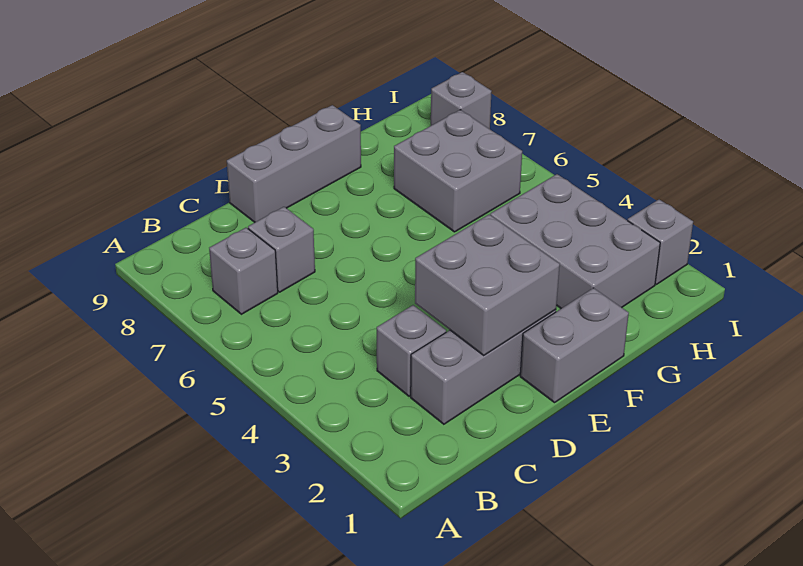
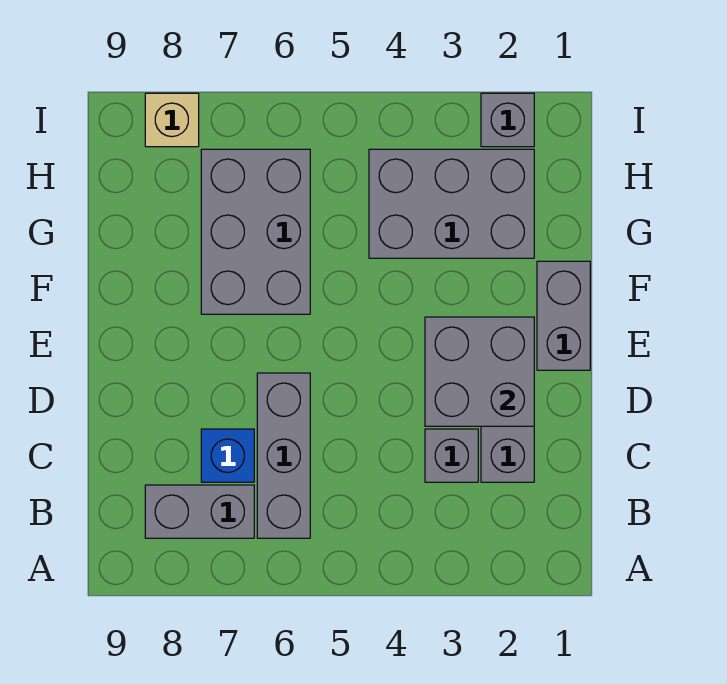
grey 1x1 brick [209,228,278,314] -> grey 1x2 brick [145,485,254,538]
grey 1x1 brick [248,207,315,292] -> blue 1x1 brick [201,429,254,482]
grey 1x3 brick [227,105,361,222] -> grey 1x3 brick moved to [257,373,310,538]
grey 2x2 brick [394,110,522,232] -> grey 2x3 brick [201,149,310,314]
grey 1x1 brick [431,72,492,129] -> tan 1x1 brick [145,93,199,147]

